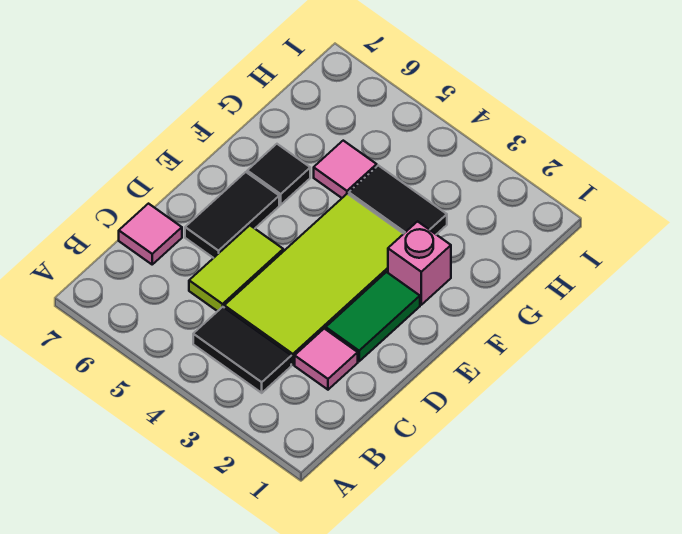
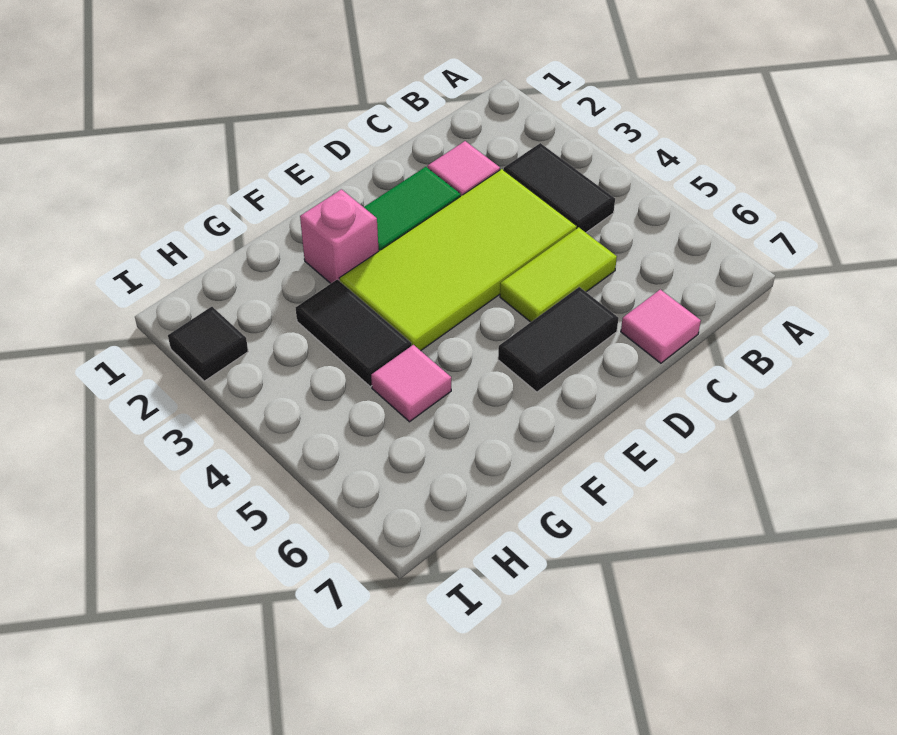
black 1x1 tile [247,144,310,205] -> black 1x1 tile moved to [168,307,248,381]

